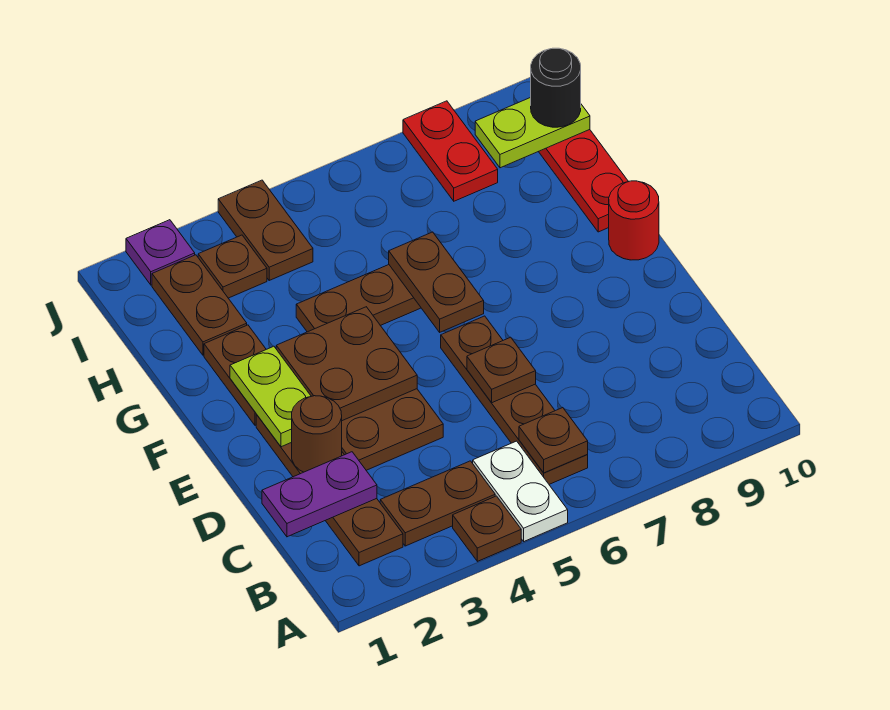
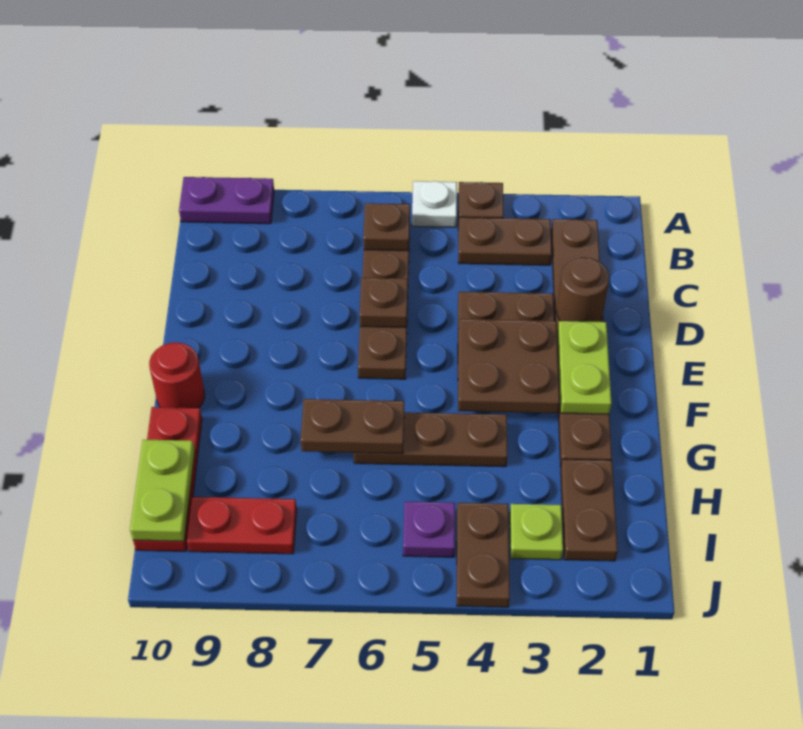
white 1x2 plate [473,441,568,541] -> white 1x1 plate [412,181,457,227]
purple 1x2 plate [262,452,377,537] -> purple 1x2 plate moved to [179,177,274,224]
brown 1x2 plate [389,232,484,332] -> brown 1x2 plate turned to [300,399,404,454]
brown 1x1 plate [198,235,267,298] -> lime 1x1 plate [510,504,563,560]
red 1x2 plate [403,101,498,201] -> red 1x2 plate turned to [187,497,297,554]
lime 1x2 plate [475,97,590,168] -> lime 1x2 plate turned to [130,440,195,541]
black 1x1 round brick [531,48,581,127] -> none
purple 1x1 plate [126,220,195,285] -> purple 1x1 plate moved to [403,501,455,557]

